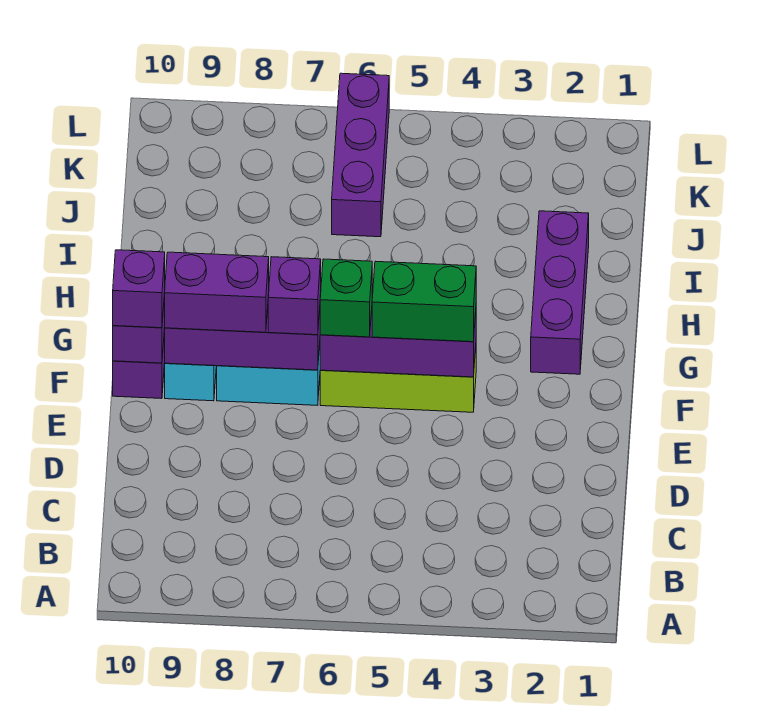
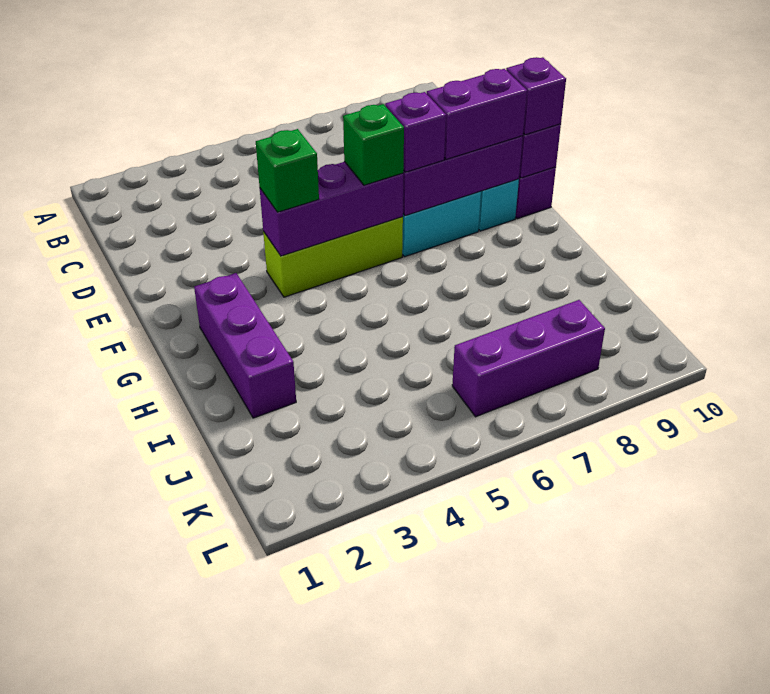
green 1x2 brick [372,261,476,342] -> green 1x1 brick [256,129,319,212]
purple 1x3 brick [332,73,389,237] -> purple 1x3 brick turned to [452,300,605,417]

